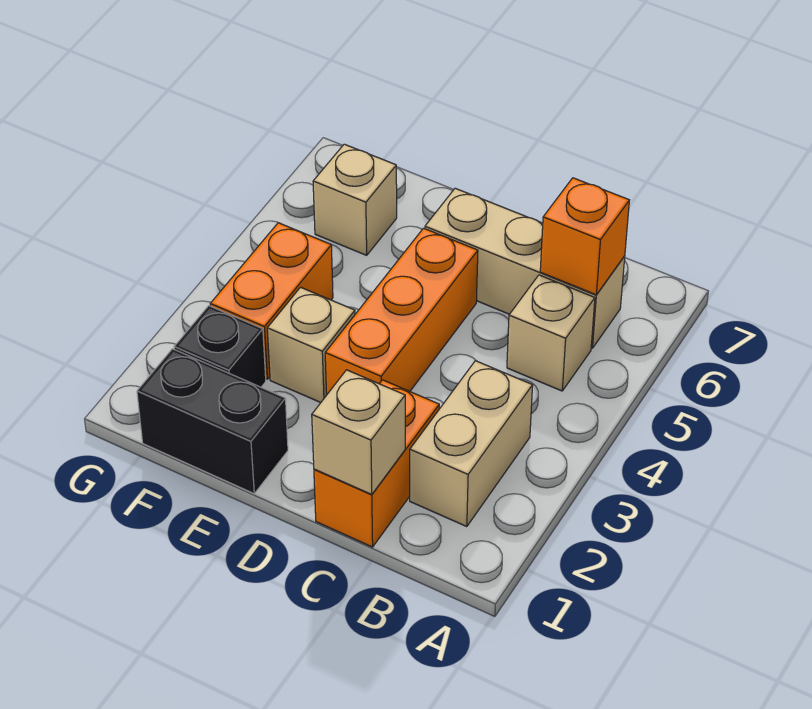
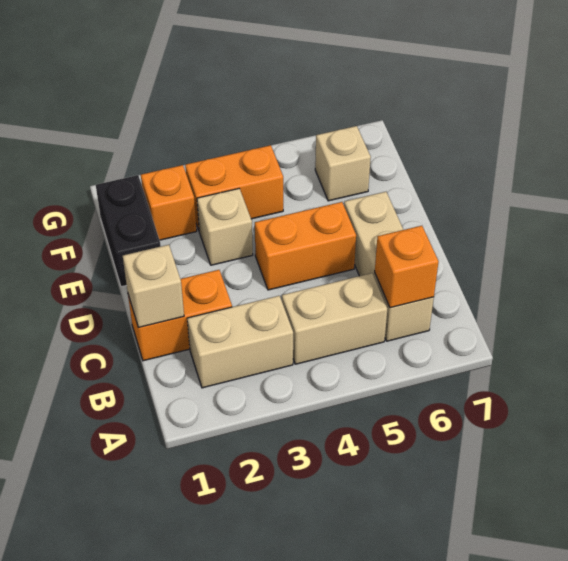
tan 1x1 brick [507,275,595,391] -> tan 1x2 brick [282,273,387,364]
orange 1x3 brick [325,228,478,394] -> orange 1x2 brick [255,202,356,290]
black 1x1 brick [174,306,266,387] -> orange 1x1 brick [141,165,197,240]

